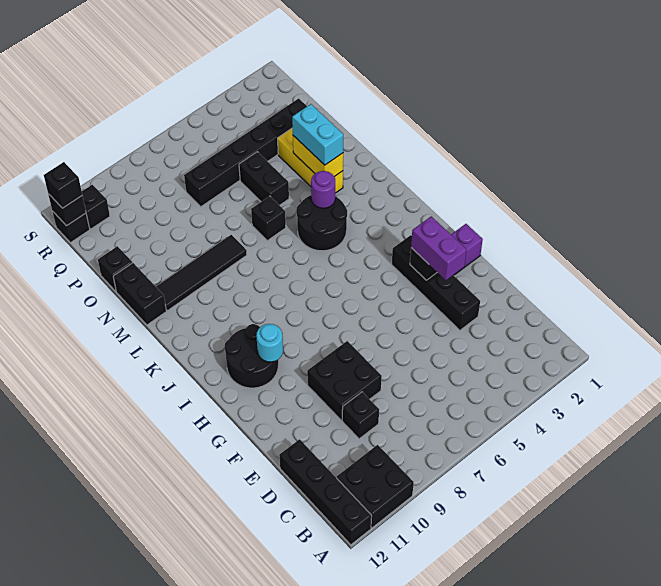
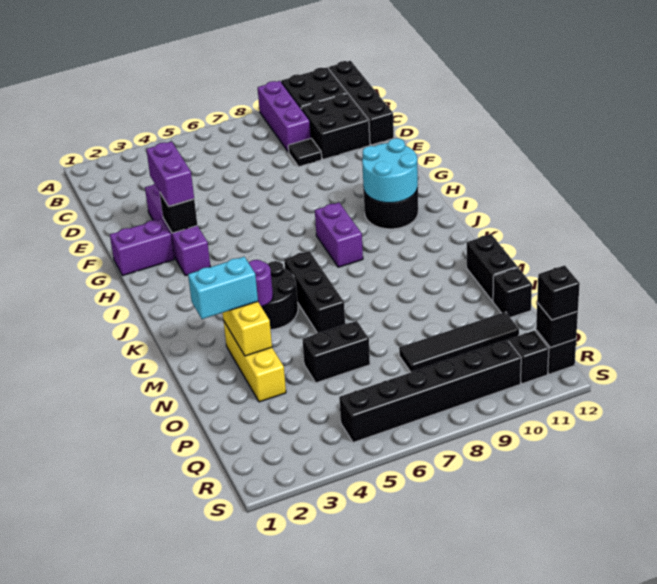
none -> purple 1x3 brick [258,81,311,153]
black 1x1 brick [342,392,379,439] -> black 1x1 tile [288,138,322,167]
black 1x4 brick [392,235,480,330] -> purple 1x4 brick [145,184,210,276]
black 2x2 brick [307,341,382,420] -> black 2x2 brick moved to [301,94,370,159]
cyan 1x1 round brick [256,324,283,362] -> cyan 2x2 round brick [362,138,418,203]
none -> purple 1x2 brick [315,203,363,267]
cyan 1x2 brick [292,104,343,165] -> cyan 1x2 brick turned to [188,257,258,319]
black 1x1 brick [251,196,286,241] -> black 1x3 brick [284,251,345,333]
black 1x4 tile [156,235,247,311] -> black 1x4 tile moved to [399,312,519,372]
black 1x2 brick [239,152,289,205] -> black 1x2 brick turned to [302,321,370,383]
black 1x6 brick [184,98,307,207] -> black 1x6 brick moved to [339,340,521,443]

